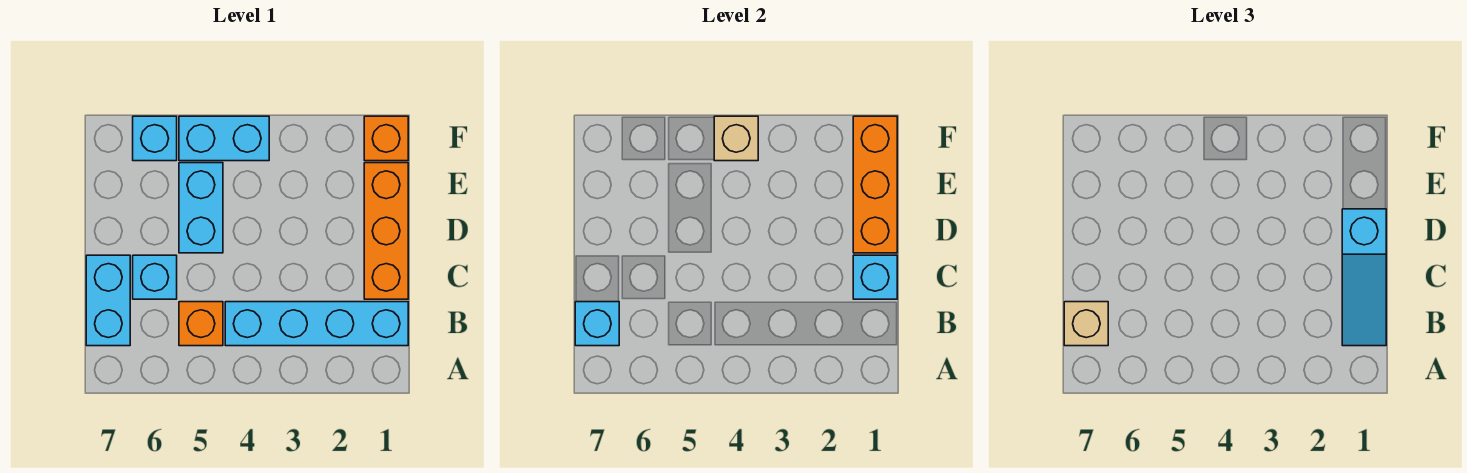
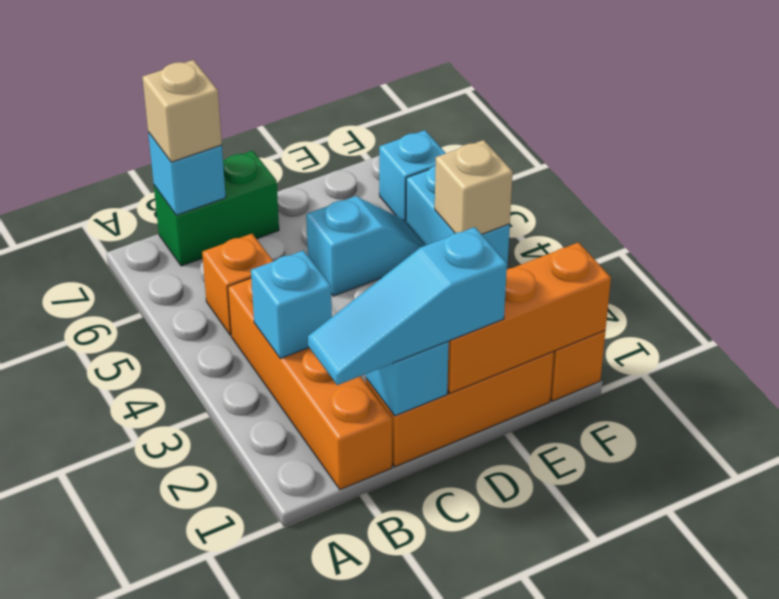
cyan 1x4 brick [225,302,408,346] -> orange 1x4 brick [228,278,392,490]
cyan 1x2 brick [86,255,130,346] -> green 1x2 brick [154,151,279,266]
cyan 1x1 brick [133,255,177,299] -> cyan 1x1 brick moved to [251,250,332,359]
cyan 1x2 brick [179,163,223,253] -> cyan 1x2 slope [306,196,426,296]

